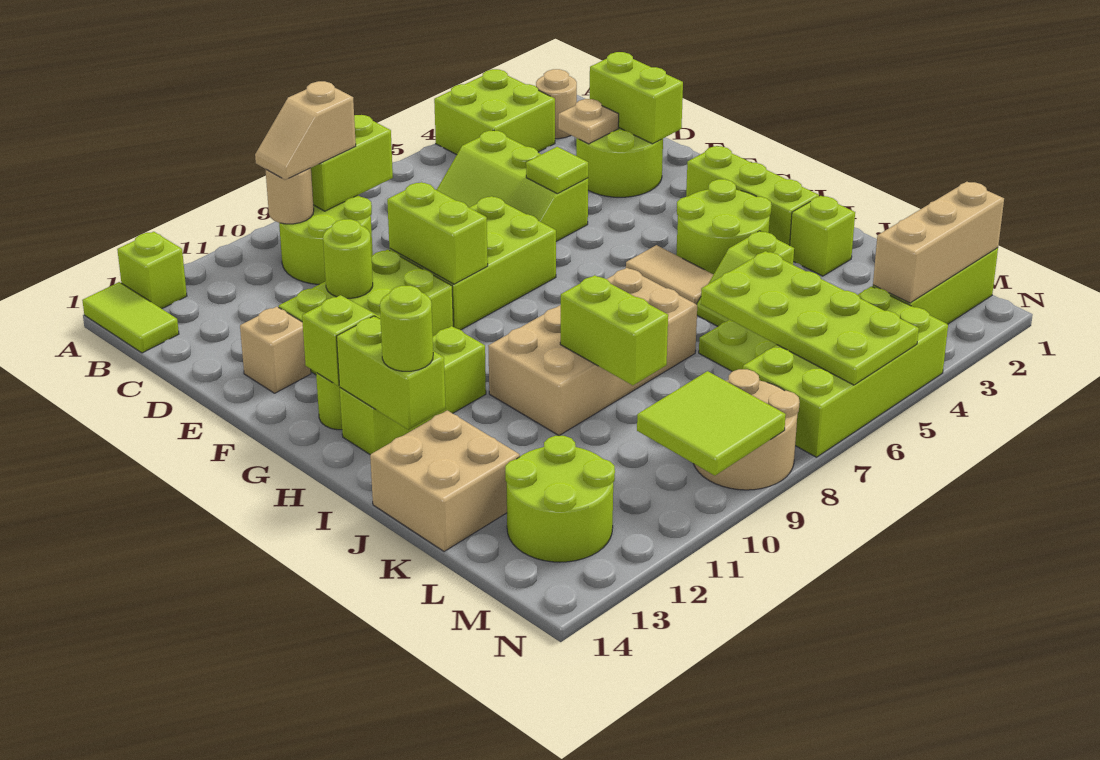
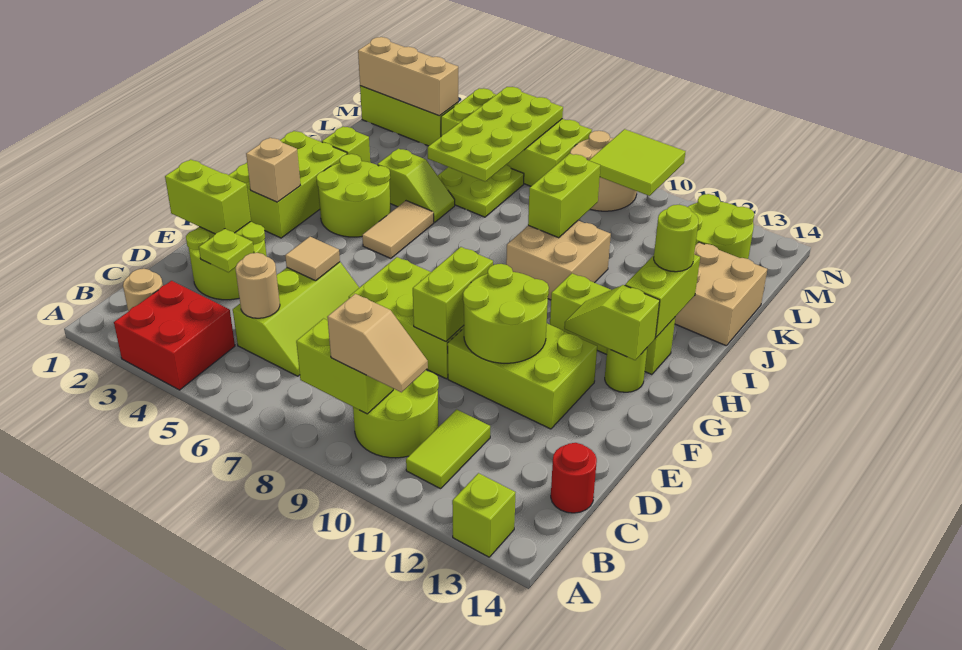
lime 2x2 brick [434,69,555,155] -> red 2x2 brick [114,281,235,390]
lime 1x2 tile [82,282,179,353] -> lime 1x2 tile moved to [406,409,490,489]
tan 1x1 round brick [265,168,314,224] -> tan 1x1 round brick moved to [236,253,280,318]
none -> red 1x1 round brick [551,443,597,513]
lime 1x2 brick [590,52,683,144] -> lime 1x2 brick turned to [165,159,251,234]
tan 1x1 plate [558,99,619,144] -> lime 1x1 plate [199,229,254,272]
lime 1x1 tile [526,147,588,194] -> tan 1x1 tile [285,237,340,281]
lime 1x1 round brick [323,219,373,298] -> lime 2x2 round brick [463,264,549,363]
tan 1x1 brick [240,307,311,393] -> tan 1x1 brick moved to [246,138,300,202]
lime 1x3 brick [686,146,819,245] -> lime 2x3 brick [229,131,347,238]
tan 2x4 brick [488,268,697,436] -> tan 2x2 brick [506,221,611,300]

